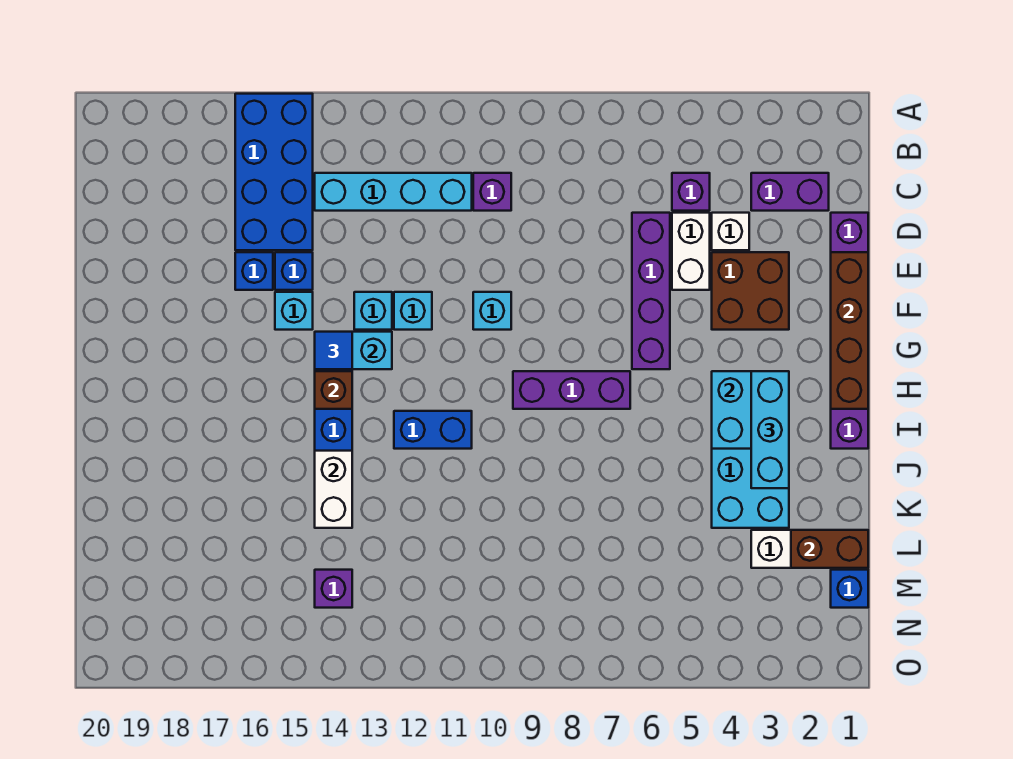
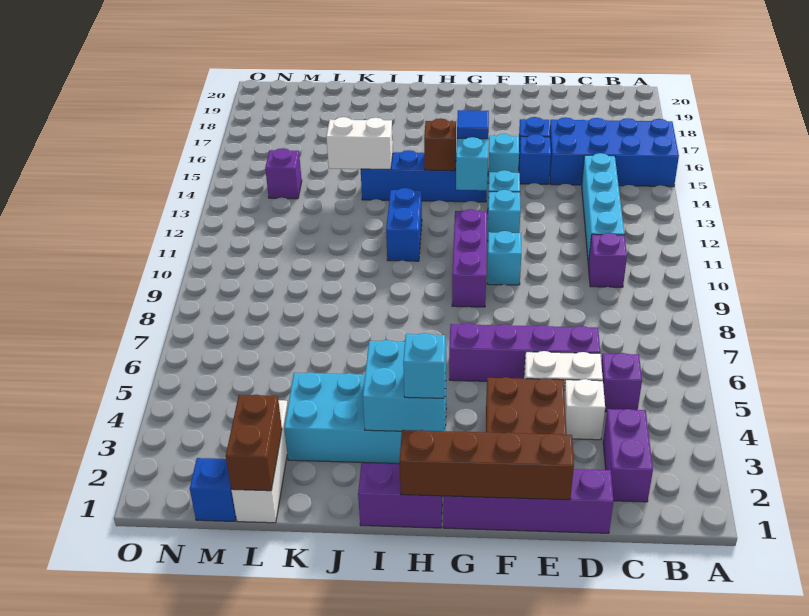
cyan 1x3 brick [751,371,789,488] -> cyan 1x1 brick [403,333,445,398]
purple 1x3 brick [513,371,630,409] -> purple 1x3 brick moved to [452,209,487,307]

